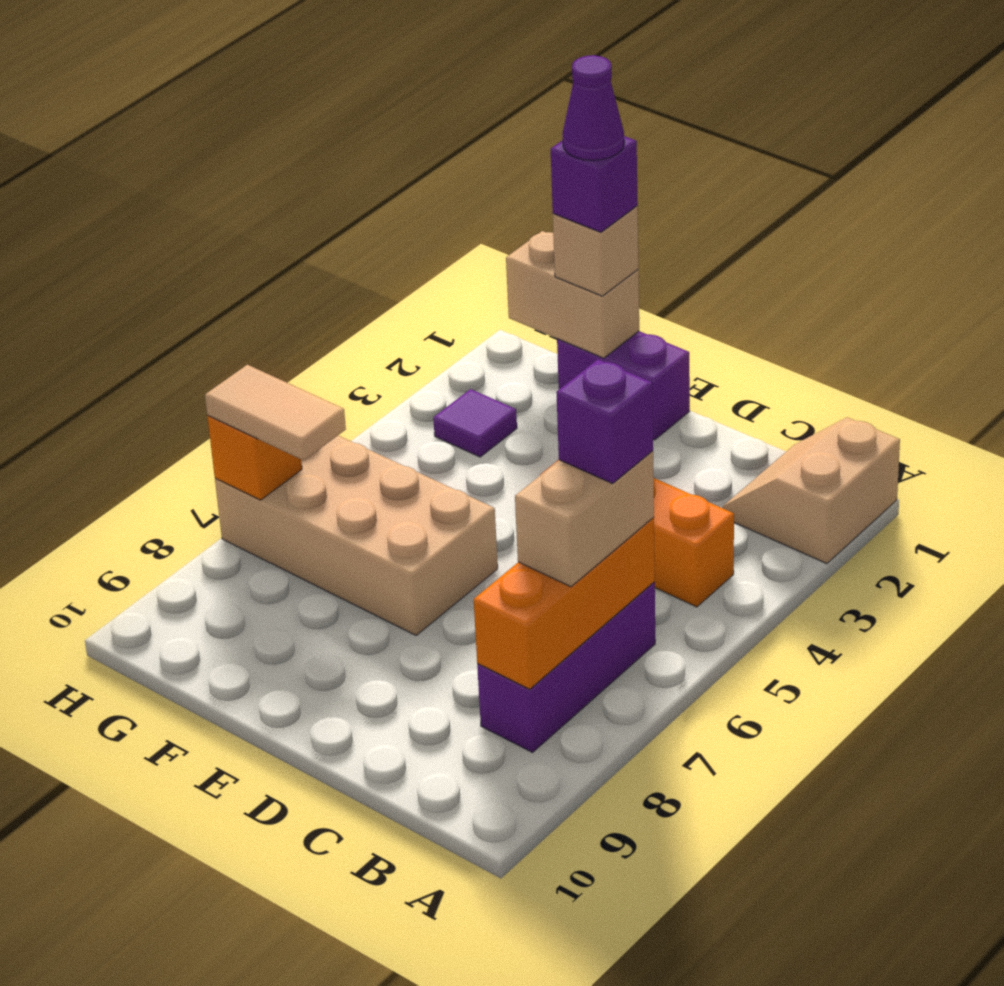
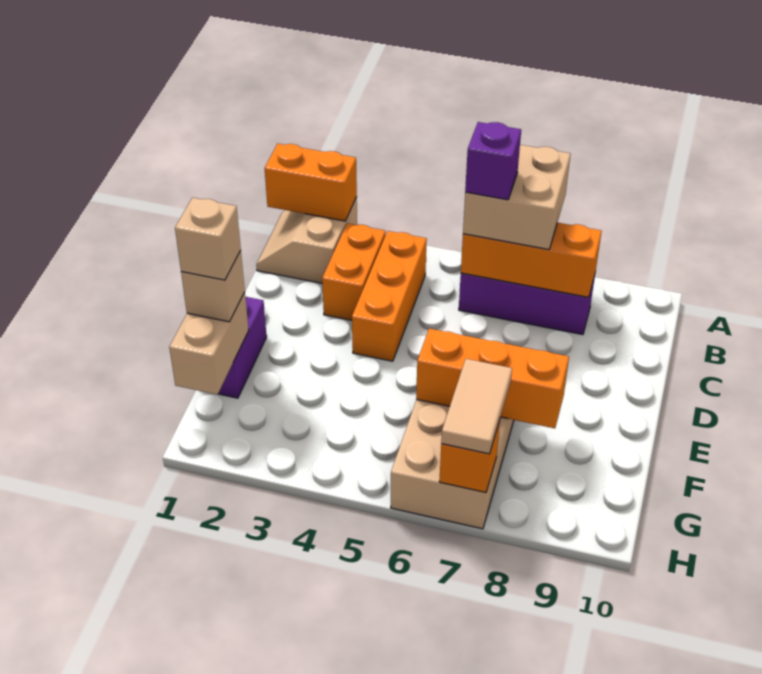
tan 2x2 slope [723,417,900,564] -> tan 2x2 slope turned to [256,197,357,283]
none -> orange 1x2 brick [265,144,357,221]
none -> orange 1x2 brick [322,223,385,320]
tan 1x2 brick [515,451,654,587] -> tan 2x2 brick [463,145,571,250]
purple 1x1 brick [551,136,638,232] -> tan 1x1 brick [175,198,241,280]
purple 1x1 cone [563,55,624,160] -> none
none -> orange 1x3 brick [416,329,569,428]
purple 1x1 tile [433,389,517,457] -> none

